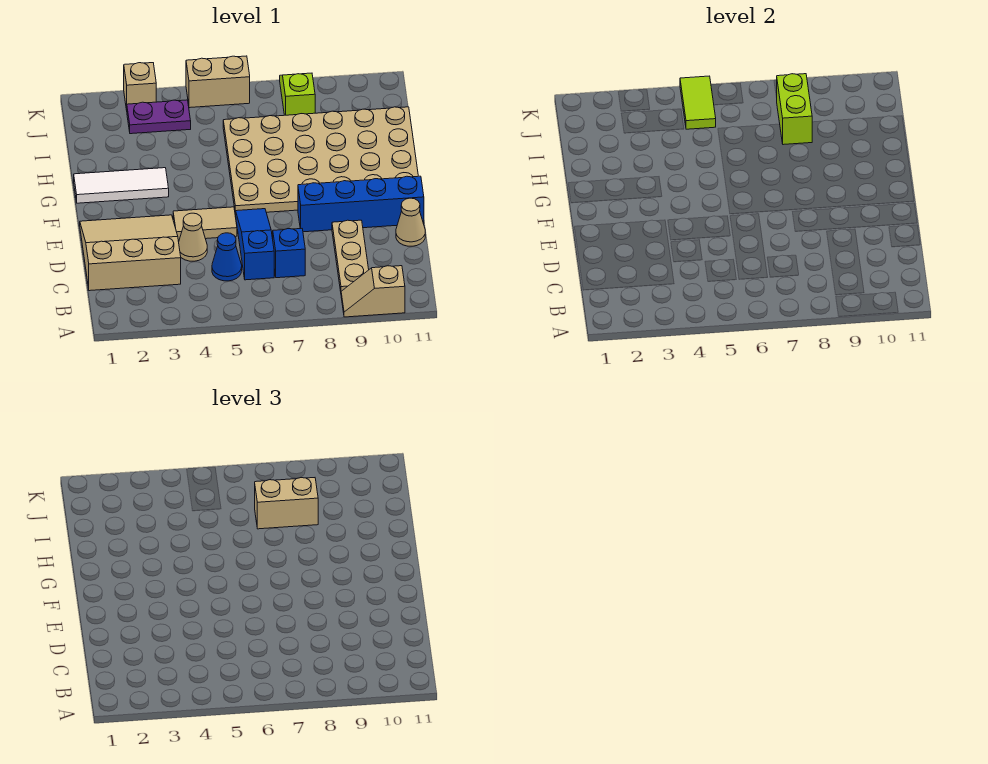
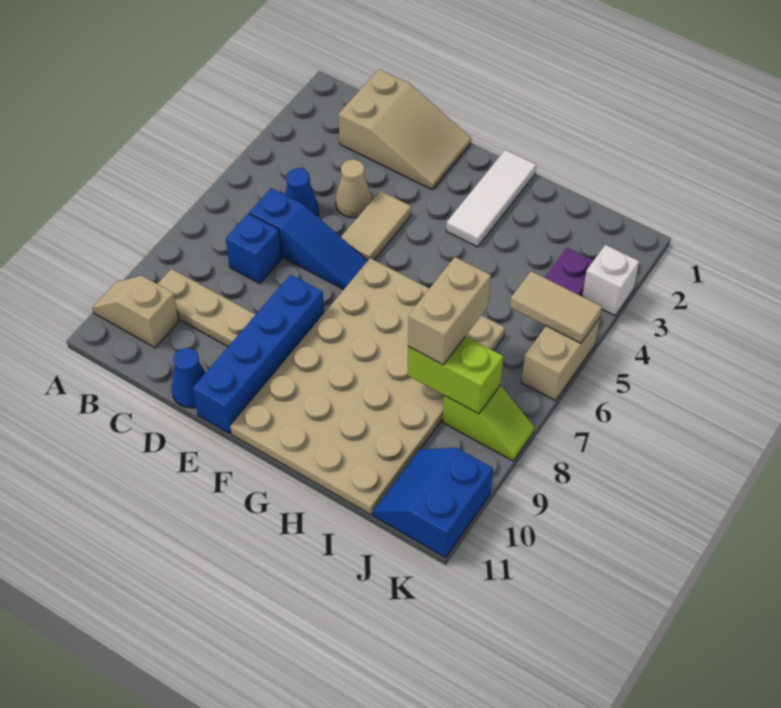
tan 1x2 slope [341,266,405,317] -> tan 1x2 slope turned to [92,276,179,348]
tan 3x3 slope [80,215,181,291] -> tan 2x3 slope [338,69,471,189]
tan 1x1 cone [396,198,425,246] -> blue 1x1 cone [171,348,205,408]
lime 1x2 tile [680,76,716,129] -> tan 1x2 tile [510,271,602,343]
none -> blue 2x2 slope [373,448,493,558]
tan 1x1 brick [124,63,156,110] -> white 1x1 brick [582,245,639,315]

